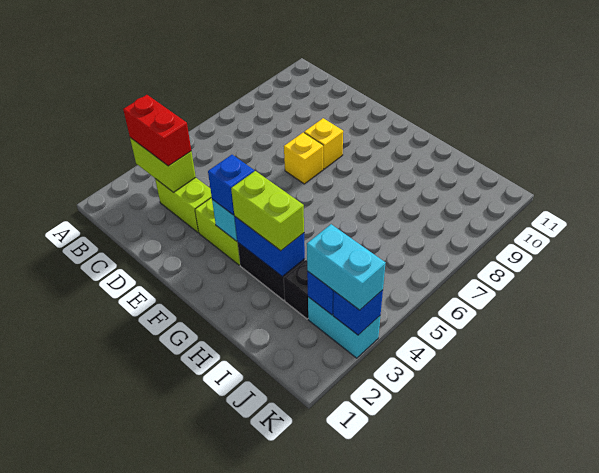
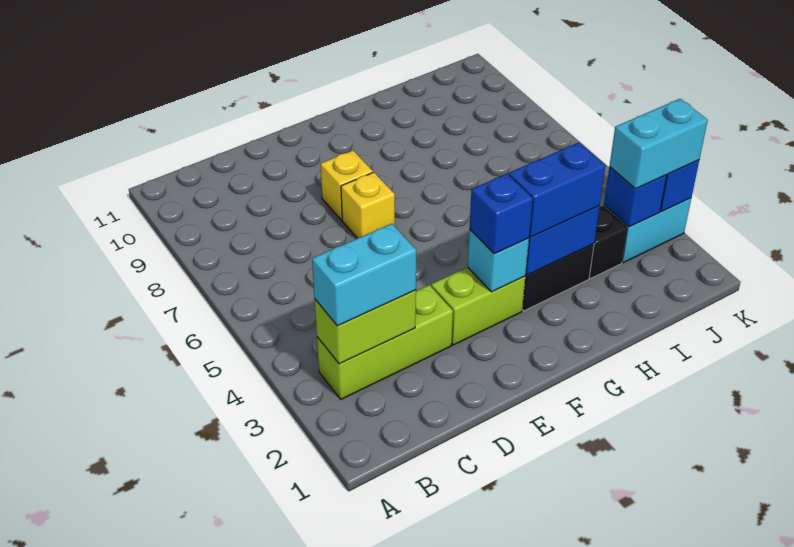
red 1x2 brick [123,95,191,166] -> cyan 1x2 brick [312,224,416,326]
lime 1x2 brick [155,178,212,232] -> lime 1x3 brick [317,285,453,399]
lime 1x2 brick [231,171,304,251] -> blue 1x2 brick [509,143,605,237]

